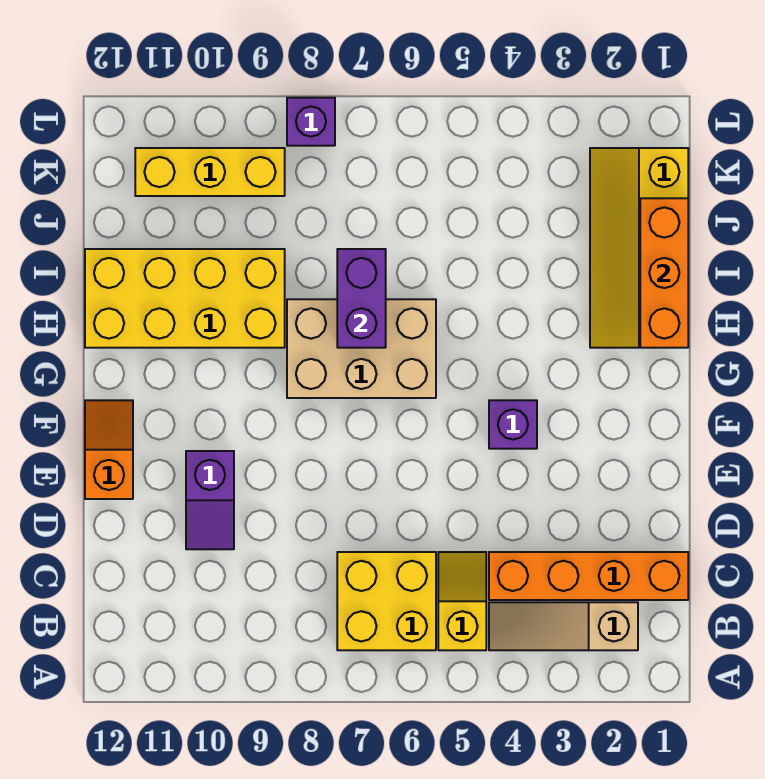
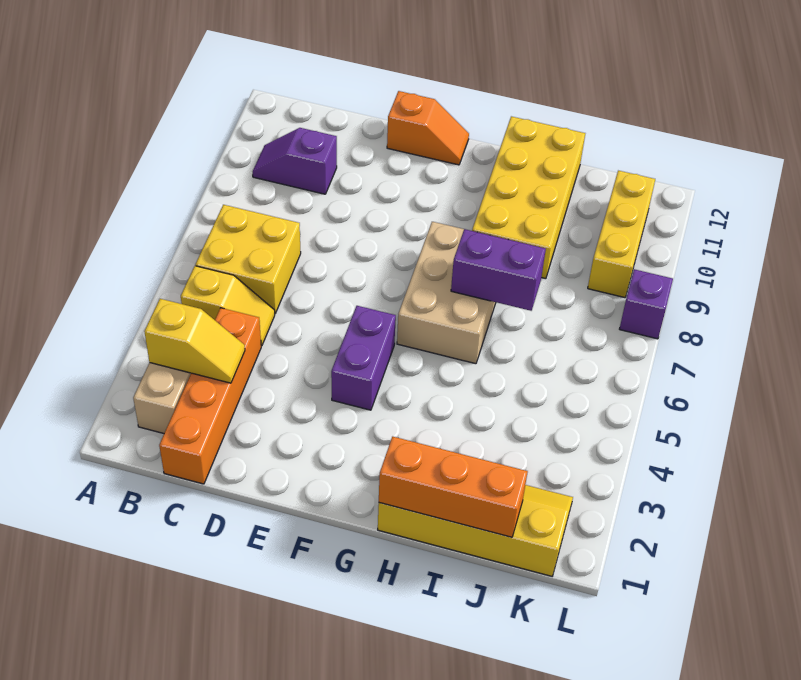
none -> yellow 1x2 slope [144,299,245,383]
purple 1x2 slope [186,451,234,549] -> purple 1x2 slope moved to [253,128,337,194]
purple 1x1 brick [489,400,537,449] -> purple 1x2 brick [331,306,396,410]

